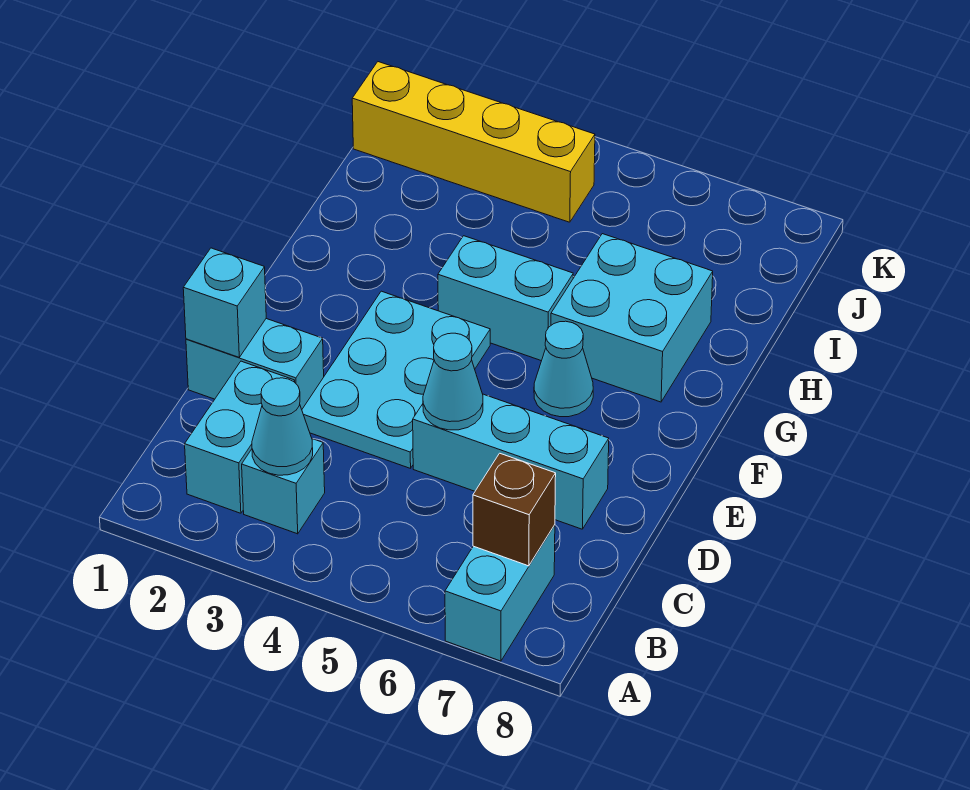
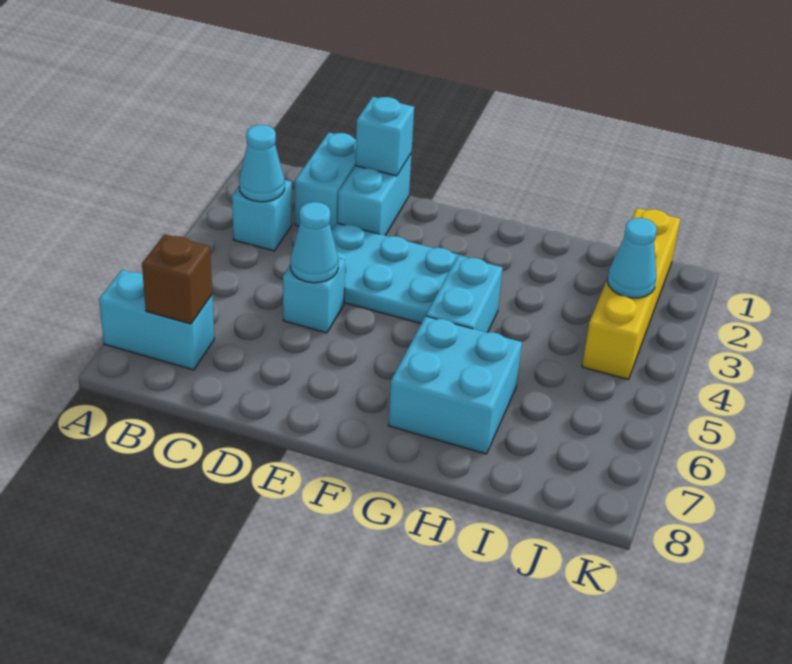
cyan 1x2 brick [185,361,295,513] -> cyan 1x2 brick turned to [295,132,356,231]
cyan 1x3 brick [413,394,609,529] -> cyan 1x1 brick [283,258,345,333]
cyan 1x1 cone [534,321,593,417] -> cyan 1x1 cone moved to [607,218,657,298]

